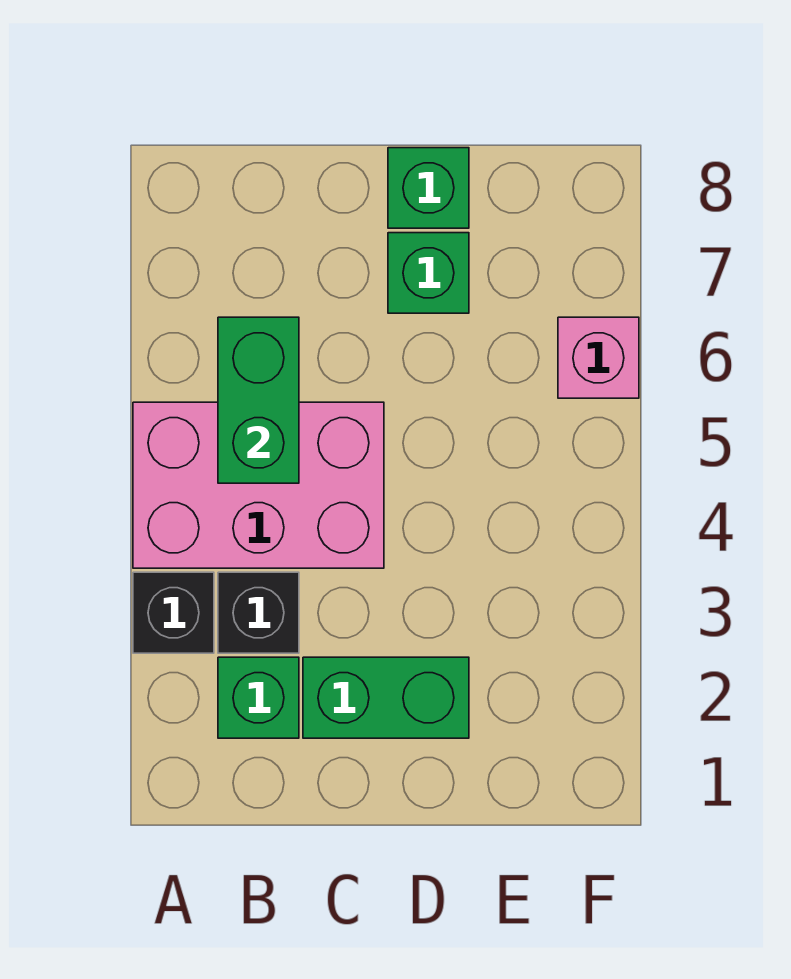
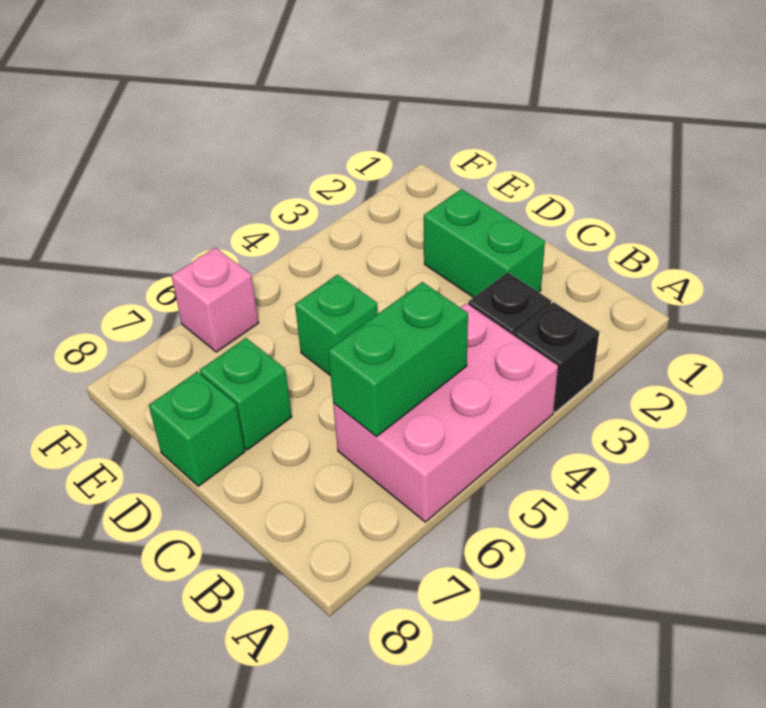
pink 2x3 brick [133,402,384,568] -> pink 2x3 brick turned to [333,303,558,522]
green 1x1 brick [218,657,299,738] -> green 1x1 brick moved to [295,275,378,376]

